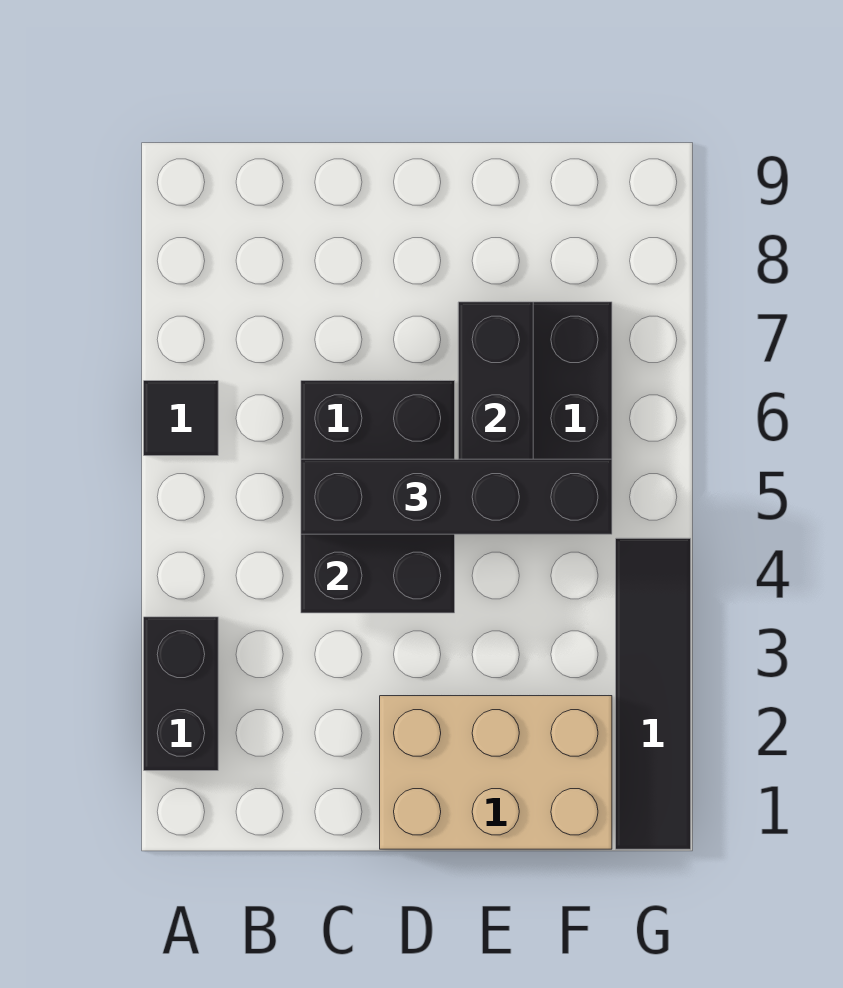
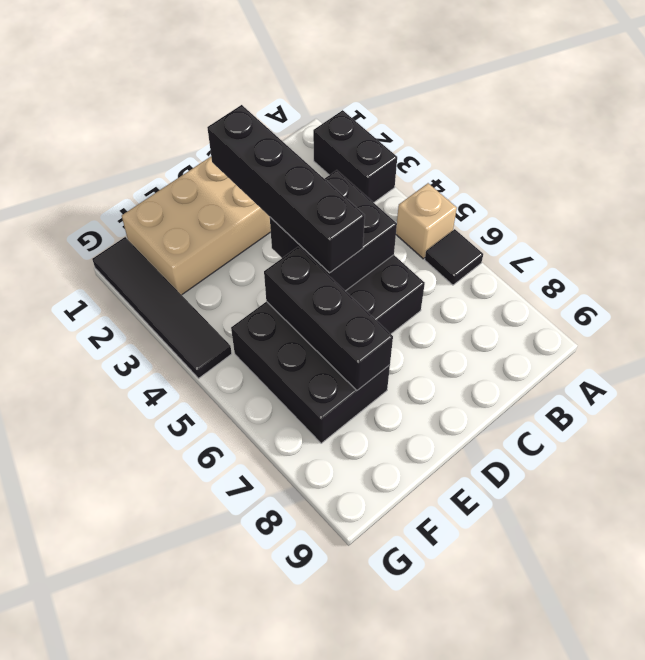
none -> tan 1x1 brick [396,183,457,259]
black 1x4 brick [301,459,612,534] -> black 1x4 brick turned to [207,105,365,273]

